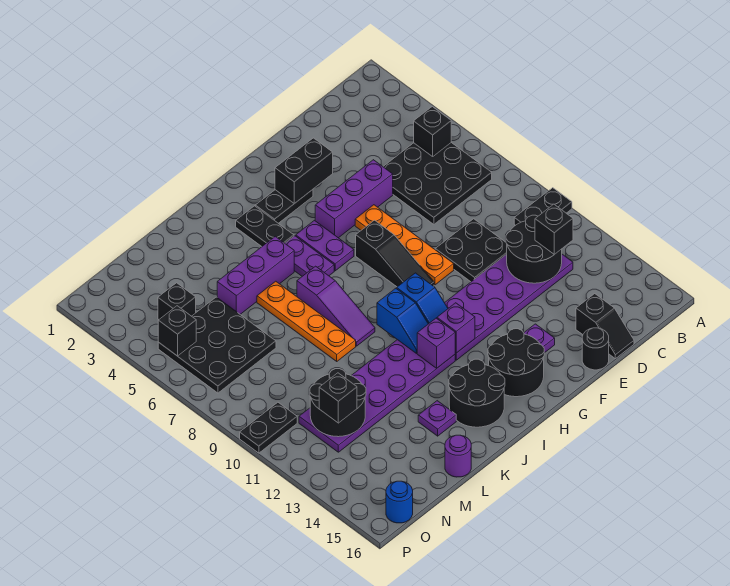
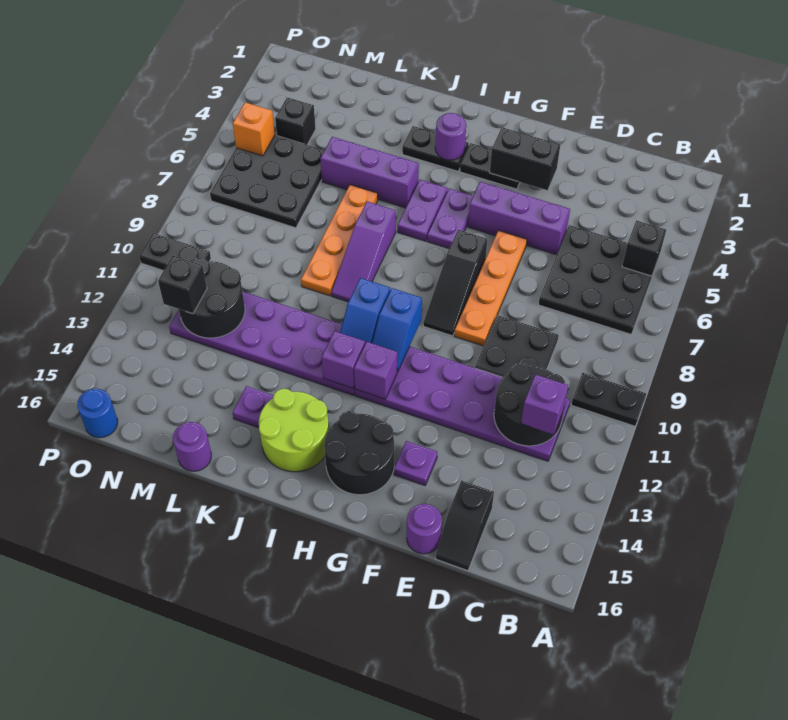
black 1x1 brick [535,204,573,255] -> purple 1x1 brick [521,374,568,435]
black 1x1 round brick [582,328,609,370] -> purple 1x1 round brick [407,504,442,554]
black 1x2 plate [236,206,294,246] -> black 1x2 plate turned to [402,126,469,171]
none -> purple 1x1 round brick [435,113,466,160]
black 2x2 round brick [449,359,505,427] -> lime 2x2 round brick [259,389,329,472]
black 1x1 brick [158,306,196,356] -> orange 1x1 brick [233,102,275,156]

